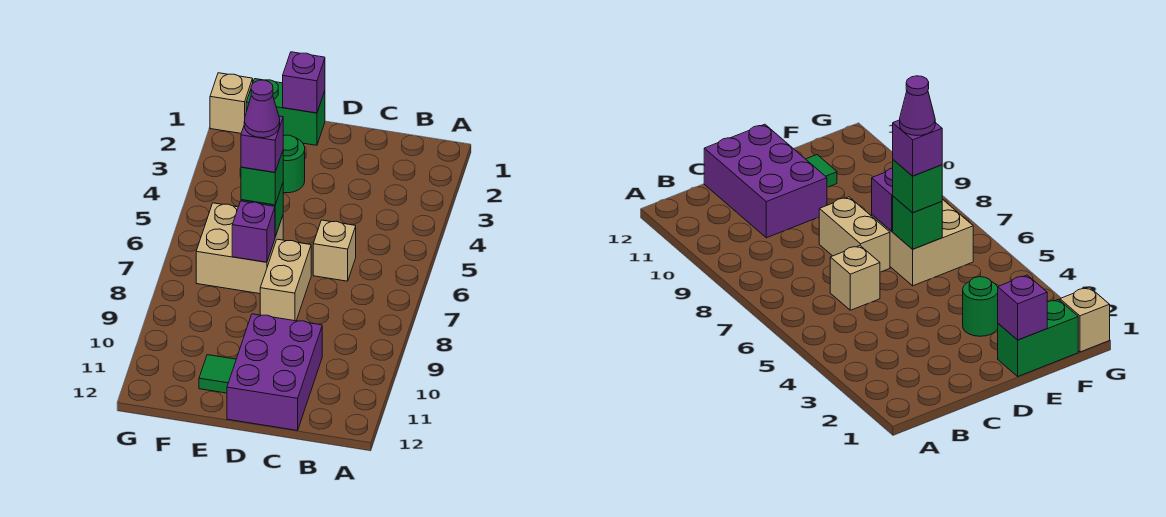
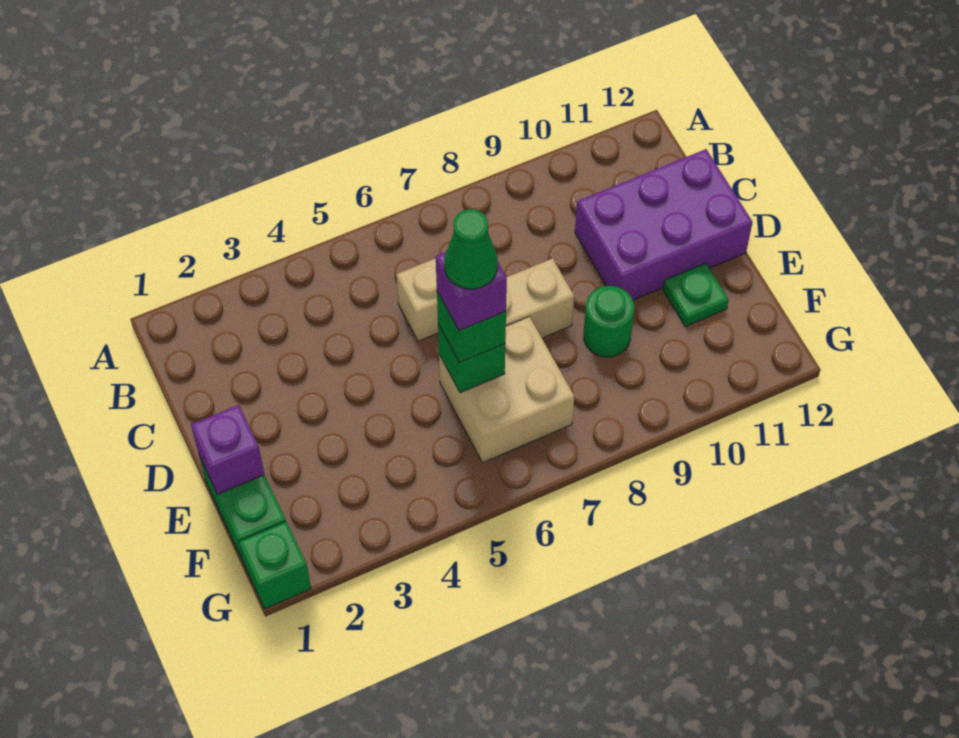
green 1x1 round brick [283,135,305,193] -> green 1x1 round brick moved to [584,286,634,357]
purple 1x1 cone [244,80,280,138] -> green 1x1 cone [444,209,498,289]
purple 1x1 brick [232,201,275,262] -> none
green 1x1 tile [199,355,236,393] -> green 1x1 plate [663,263,729,326]
tan 1x1 brick [210,73,253,133] -> green 1x1 brick [239,521,311,609]

